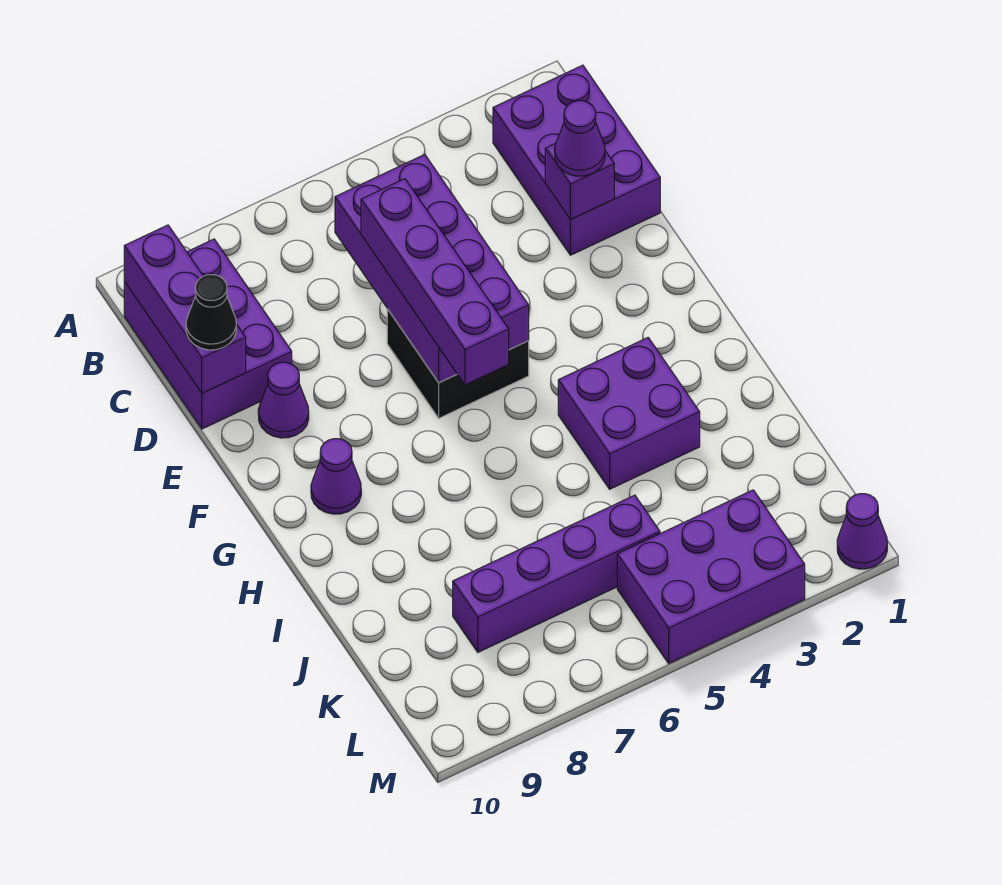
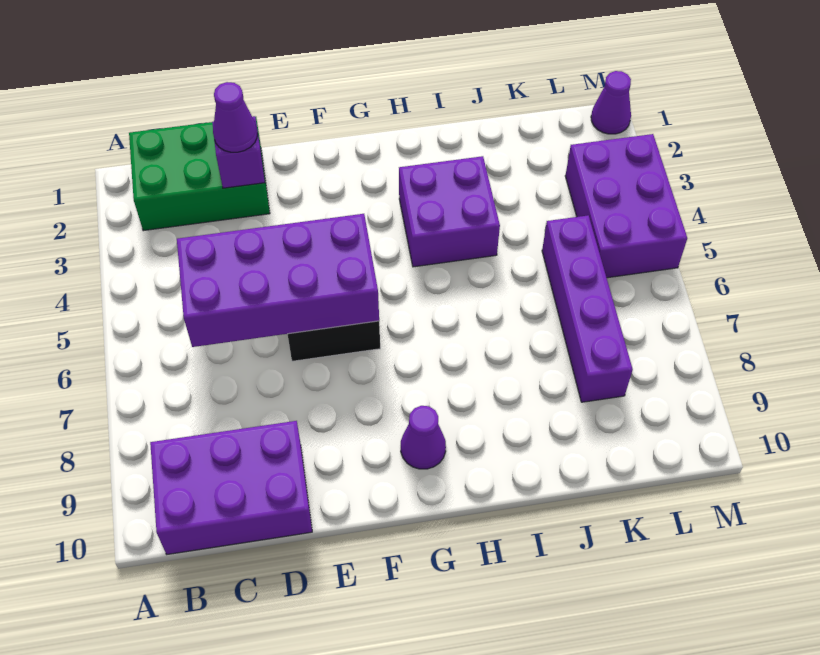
purple 2x3 brick [493,65,660,255] -> green 2x3 brick [129,117,270,231]
purple 1x3 brick [124,225,246,393] -> none
purple 1x4 brick [361,179,509,385] -> none
black 1x1 cone [186,275,236,350] -> none
purple 1x1 cone [258,362,309,438] -> none

